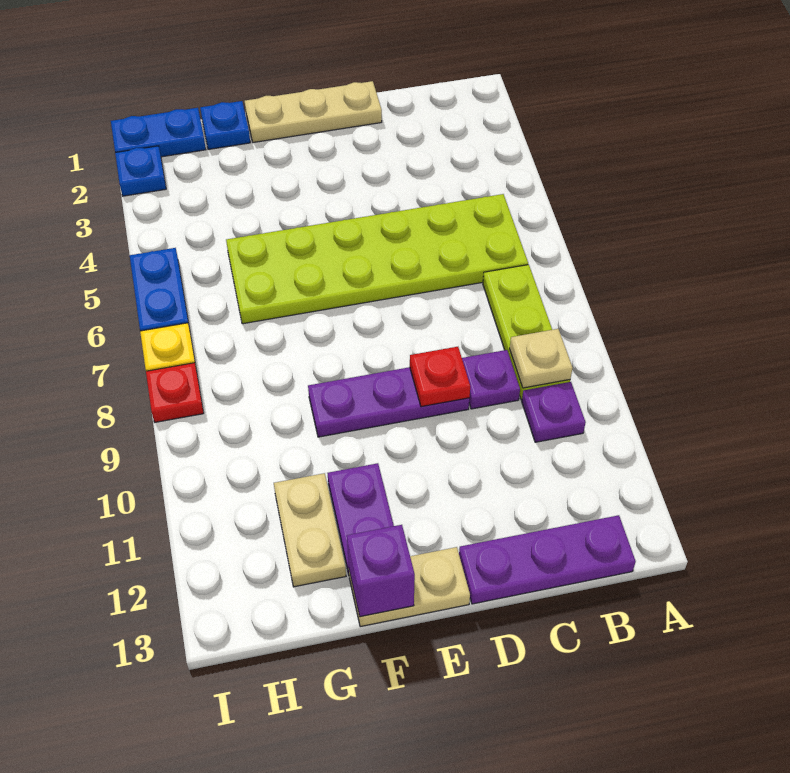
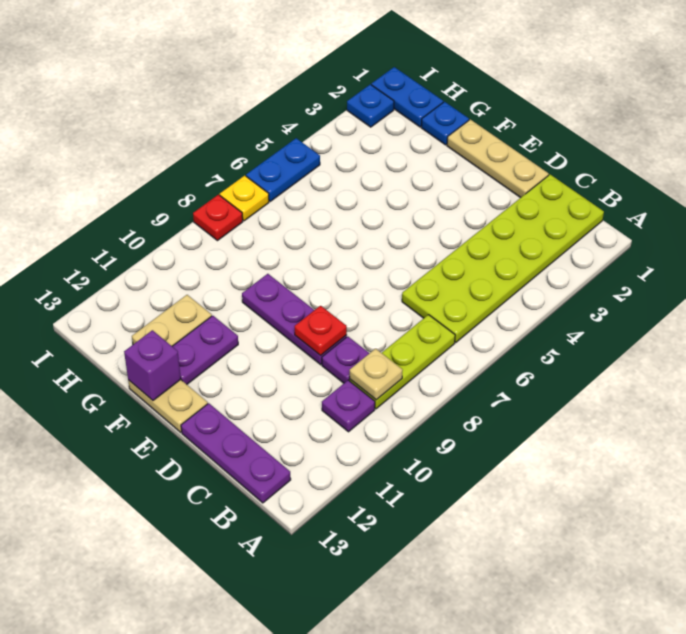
lime 2x6 plate [226,194,528,324] -> lime 2x6 plate turned to [402,175,604,343]

